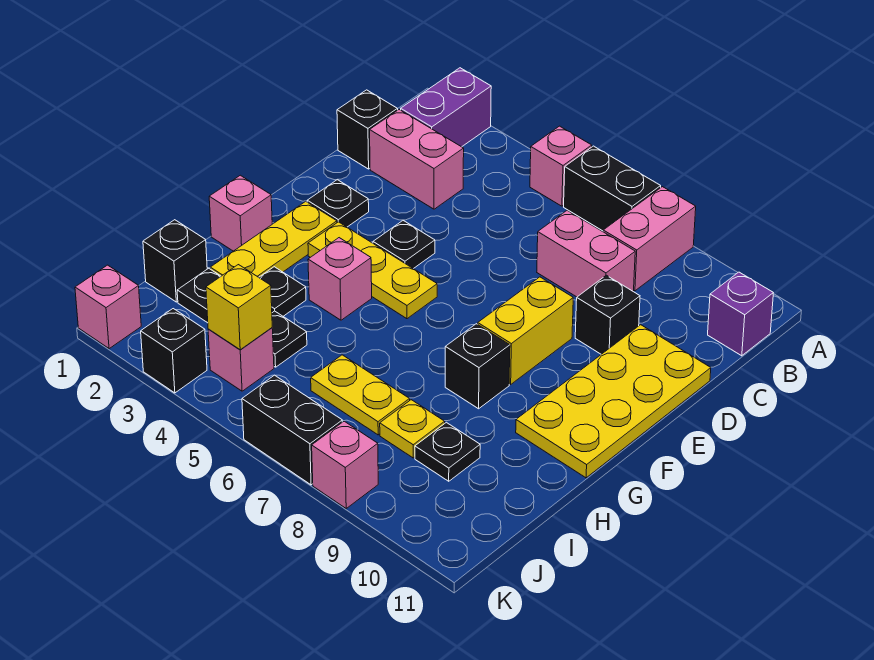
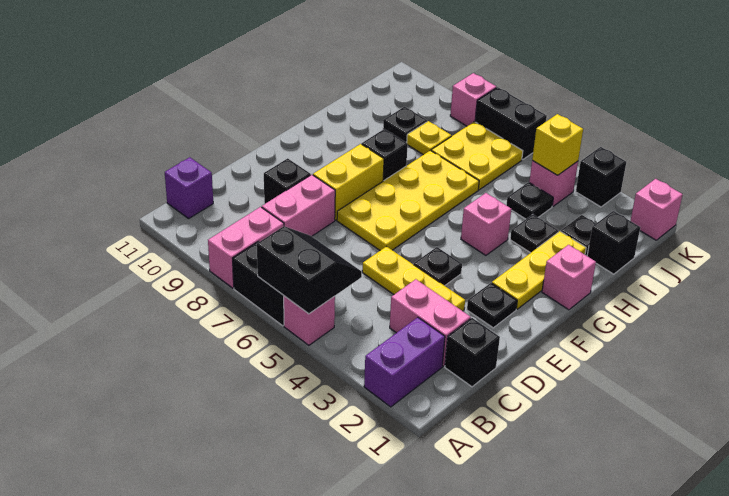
none -> black 2x2 slope [257,226,362,314]
pink 1x2 brick [537,210,635,297] -> pink 1x2 brick turned to [262,175,335,236]
yellow 2x4 plate [516,325,711,478] -> yellow 2x4 plate moved to [337,150,479,250]
yellow 1x3 plate [308,222,437,319] -> yellow 1x3 plate moved to [362,246,465,311]
yellow 1x2 plate [311,355,410,435] -> yellow 2x2 plate [431,122,523,190]

